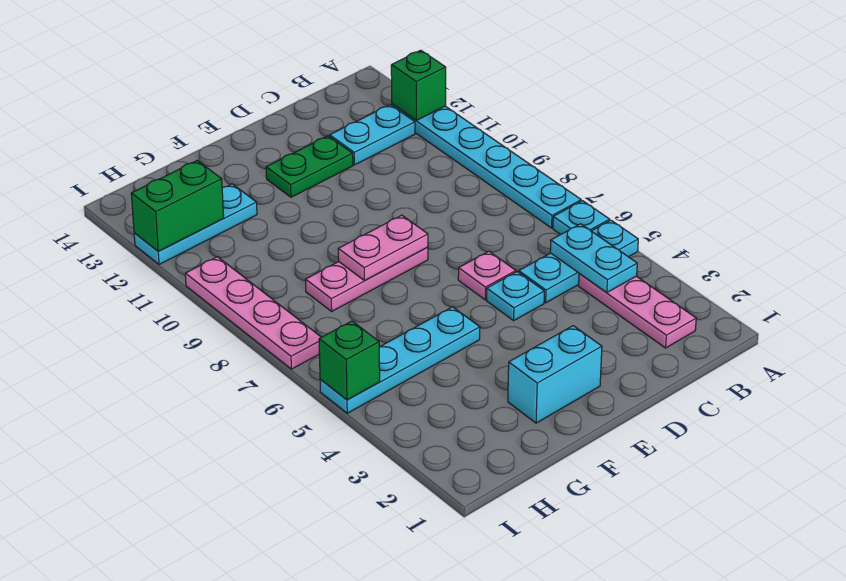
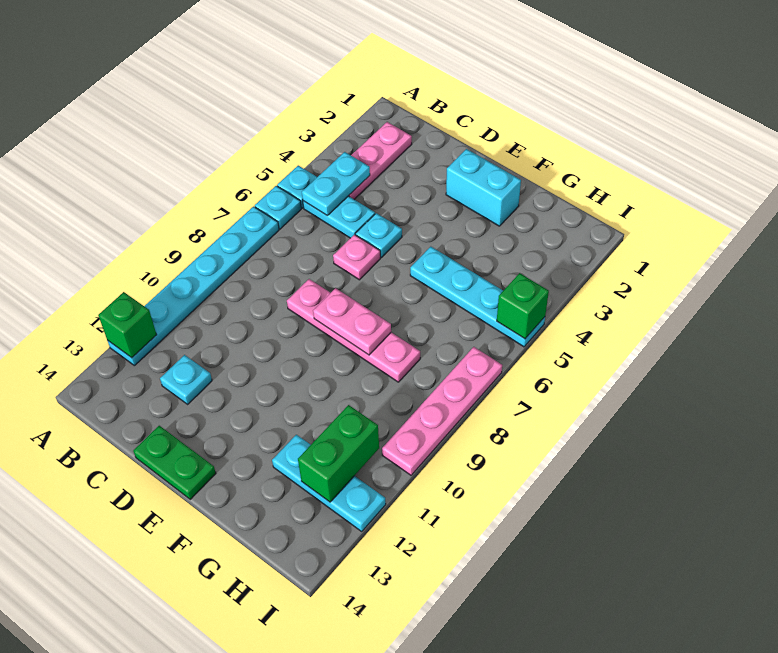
cyan 1x2 plate [330,105,415,165] -> cyan 1x1 plate [160,355,212,404]
green 1x2 plate [266,136,353,197] -> green 1x2 plate moved to [133,426,216,499]
pink 1x3 plate [305,247,428,311] -> pink 1x4 plate [287,279,420,382]
green 1x2 brick [131,161,224,251] -> green 1x2 brick turned to [298,405,379,502]

